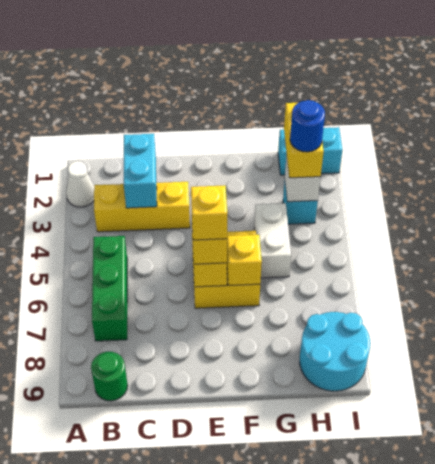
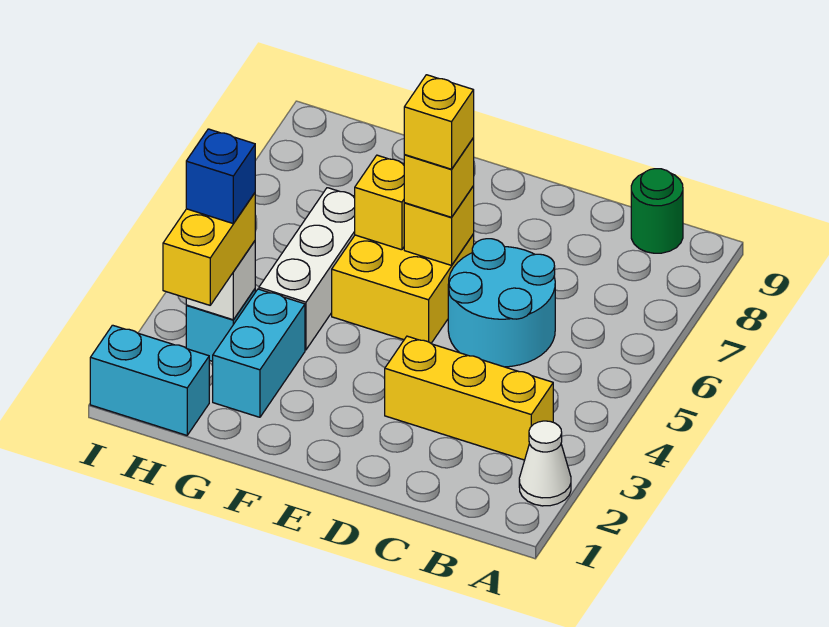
green 1x3 brick [92,236,127,341] -> none
cyan 1x2 brick [124,134,157,208] -> cyan 1x2 brick moved to [213,289,305,417]
white 1x2 brick [254,203,291,278] -> white 1x3 brick [259,188,355,350]
blue 1x1 round brick [290,100,325,152] -> blue 1x1 brick [186,129,255,223]
cyan 2x2 round brick [300,312,370,391] -> cyan 2x2 round brick moved to [448,239,555,367]

